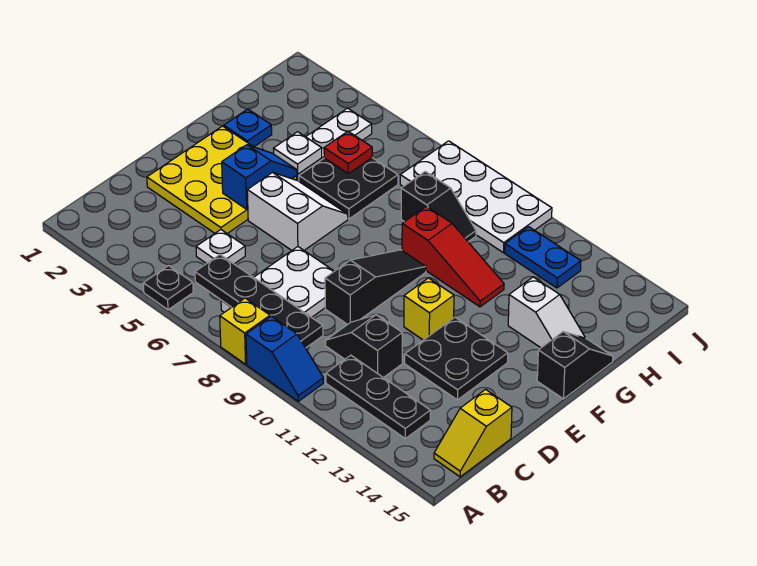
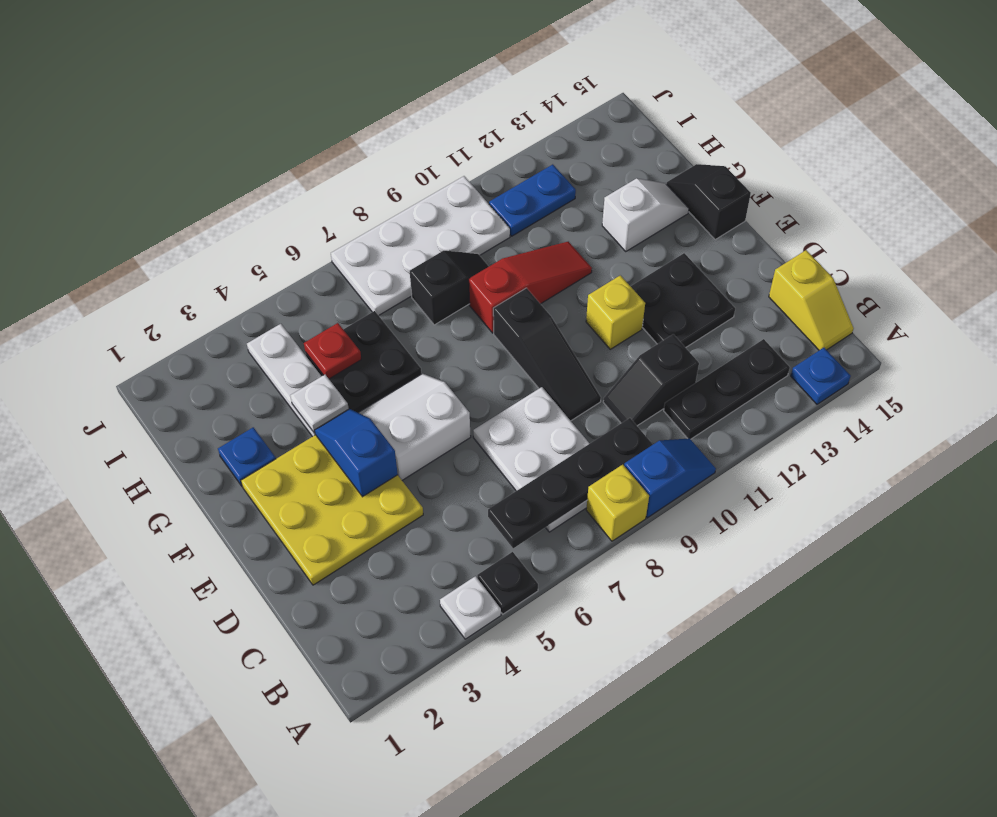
none -> blue 1x1 plate [791,348,851,404]
white 1x1 plate [196,230,245,264] -> white 1x1 plate moved to [440,576,501,639]
black 1x3 slope [325,250,426,325] -> black 1x3 slope turned to [493,288,601,421]

